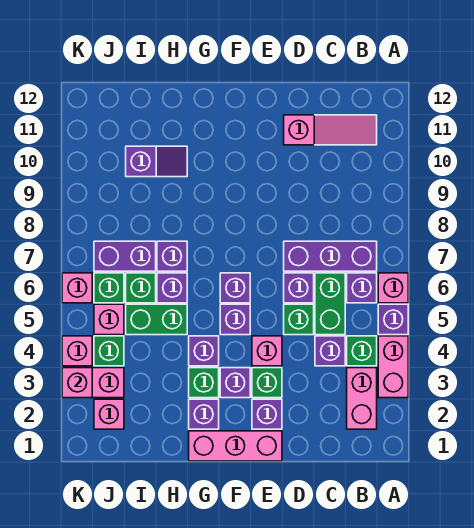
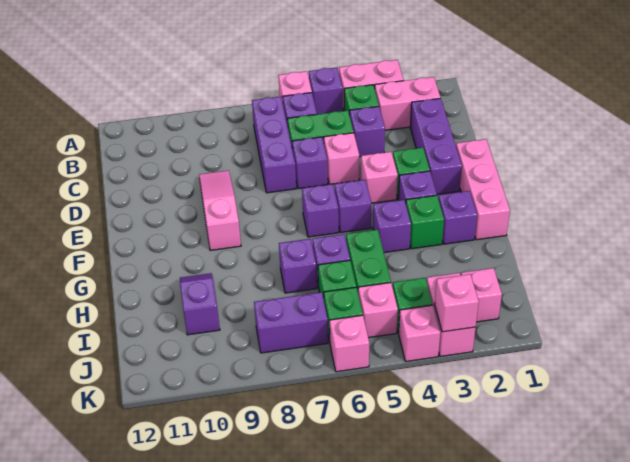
pink 1x3 slope [284,115,377,145] -> pink 1x3 slope moved to [199,170,241,250]
green 1x1 brick [284,304,314,335] -> pink 1x1 brick [324,133,359,184]
purple 1x1 brick [252,399,282,429] -> purple 1x3 brick [410,98,462,194]
purple 1x2 brick [94,241,156,271] -> purple 1x2 brick turned to [254,292,328,353]

